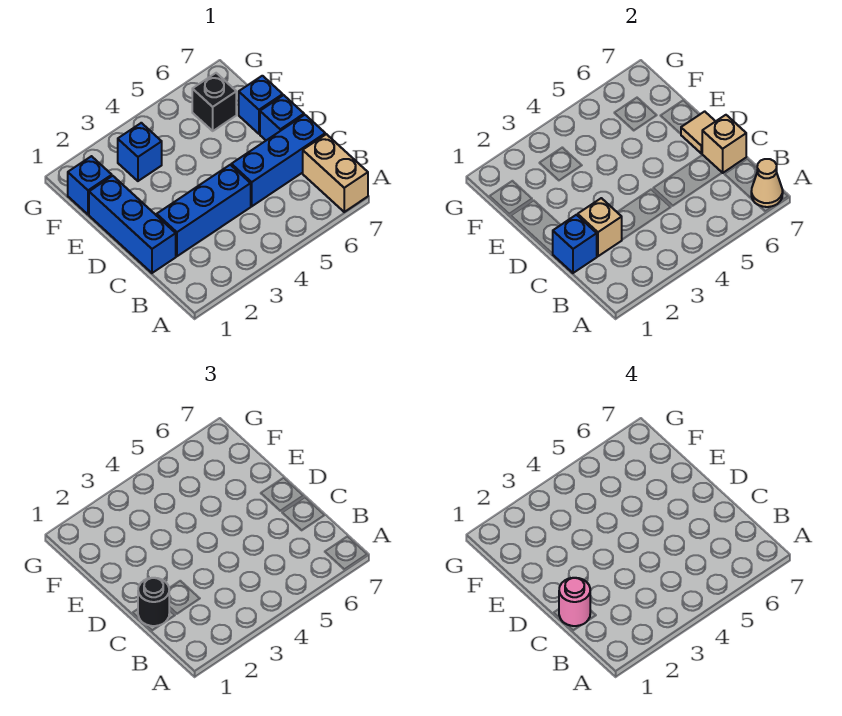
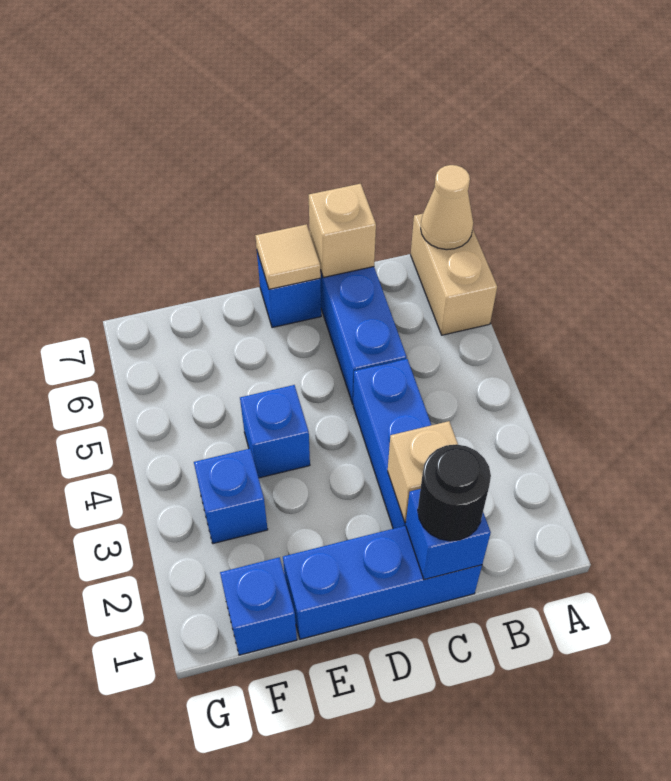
tan 1x2 brick [303,134,368,212] -> tan 1x2 brick turned to [411,214,497,335]
pink 1x1 round brick [559,578,590,626] -> none
blue 1x1 brick [239,76,283,134] -> blue 1x1 brick moved to [240,385,310,478]
black 1x1 brick [192,73,236,131] -> none

